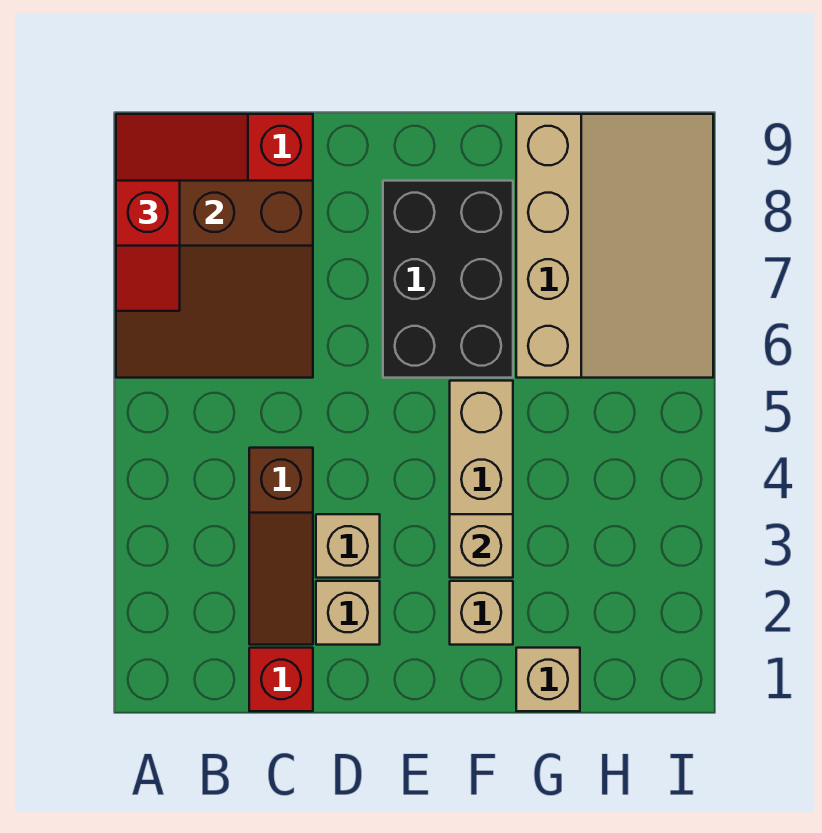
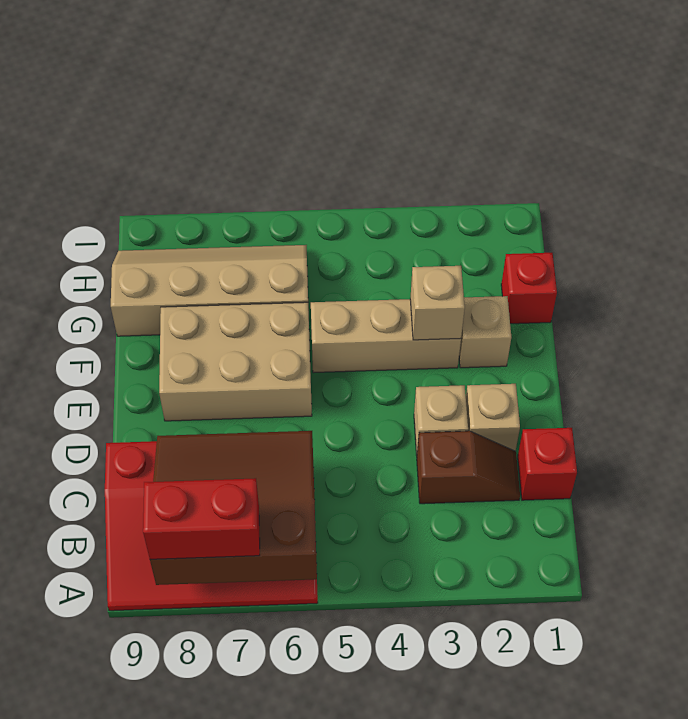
brown 3x3 slope [116,181,313,378] -> brown 3x3 slope turned to [150,431,317,585]
red 1x2 slope [116,181,180,311] -> red 1x2 brick [143,478,260,559]
brown 1x3 slope [249,448,313,645] -> brown 1x2 slope [417,431,520,504]
black 2x3 brick [383,181,513,378] -> tan 2x3 brick [159,302,312,421]
tan 1x1 brick [516,648,580,711] -> red 1x1 brick [501,253,557,324]
tan 3x4 slope [516,114,713,378] -> tan 2x4 slope [111,245,309,336]

